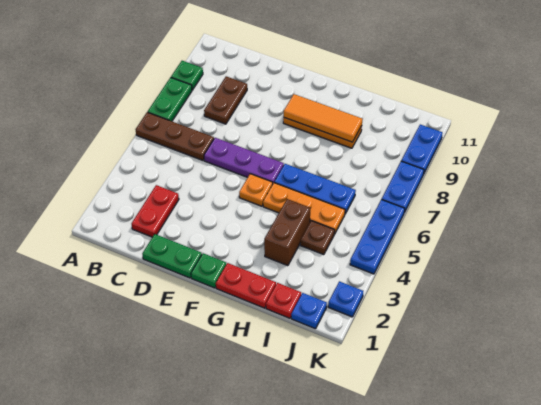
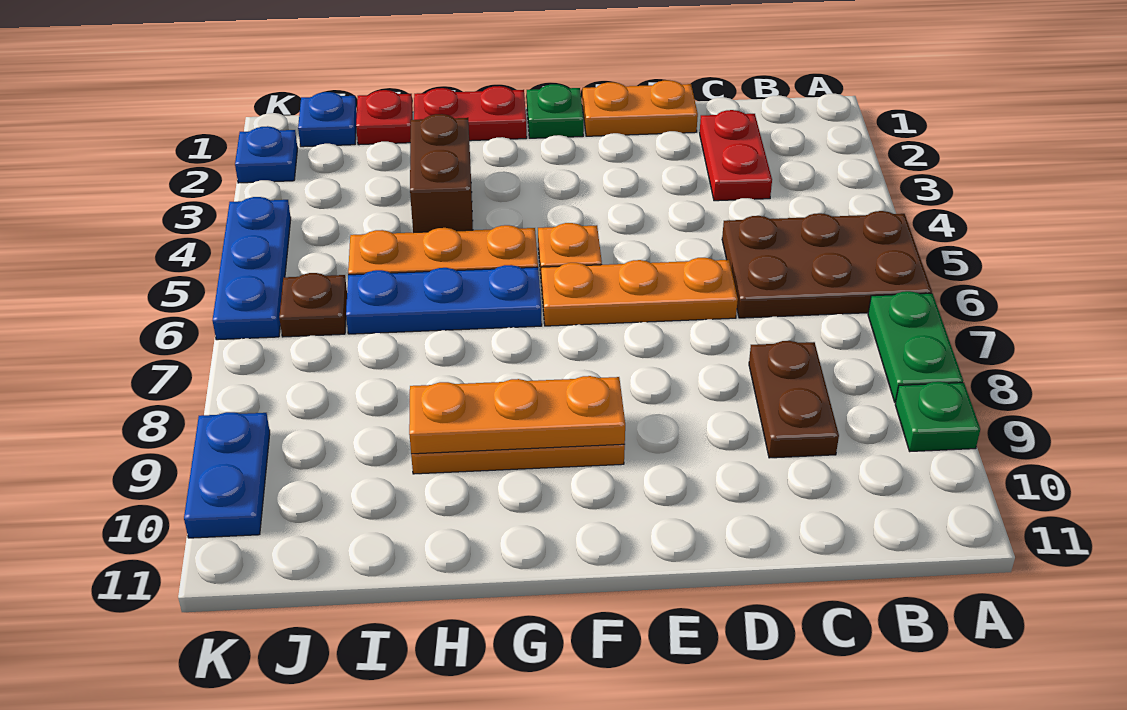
brown 1x3 plate [136,112,214,160] -> brown 2x3 plate [722,211,932,318]
green 1x2 plate [142,234,202,278] -> orange 1x2 plate [582,80,698,136]
purple 1x3 plate [204,138,284,183] -> orange 1x3 plate [541,258,738,326]
orange 1x3 tile [284,94,362,142] -> orange 1x3 plate [409,376,625,454]
brown 1x1 plate [300,221,335,255] -> brown 1x1 plate moved to [279,273,347,337]
blue 1x2 plate [382,161,424,213] -> none

